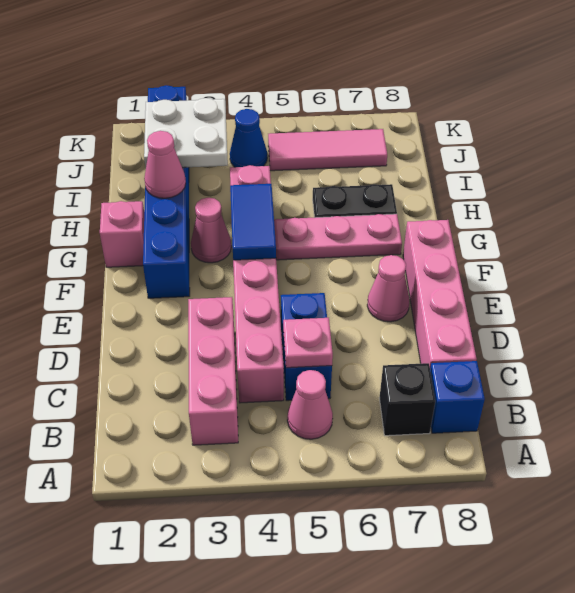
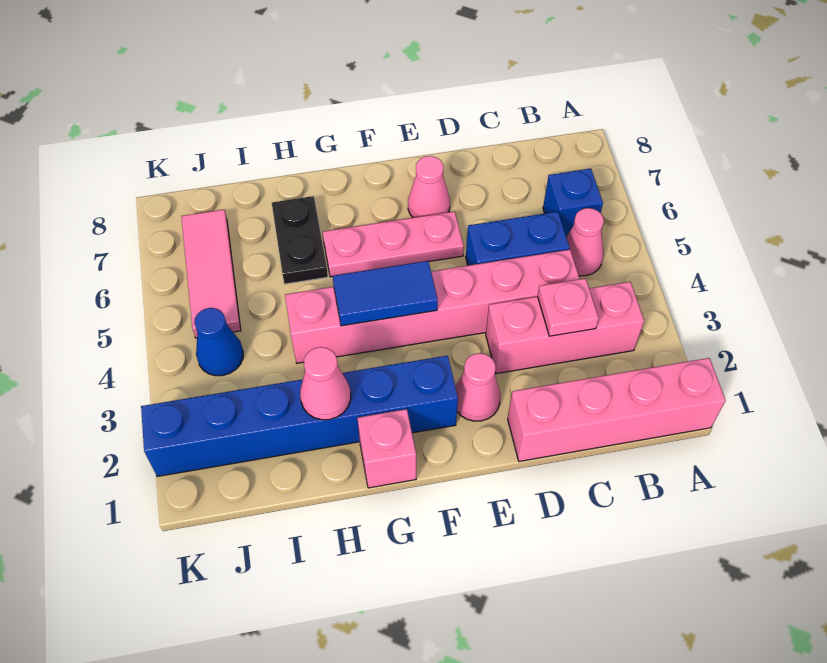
black 1x1 brick [379,363,435,436] -> none
blue 1x1 brick [430,361,485,433] -> blue 1x1 brick moved to [543,169,603,237]
pink 1x1 plate [283,318,333,368] -> pink 1x1 plate moved to [538,278,599,336]
pink 1x4 brick [403,220,477,368] -> pink 1x4 brick moved to [508,358,726,461]
pink 1x1 cone [191,198,231,263] -> pink 1x1 cone moved to [455,353,500,421]
pink 1x3 plate [274,214,402,260] -> pink 1x3 plate turned to [323,211,464,277]
white 2x2 plate [144,98,228,168] -> none

